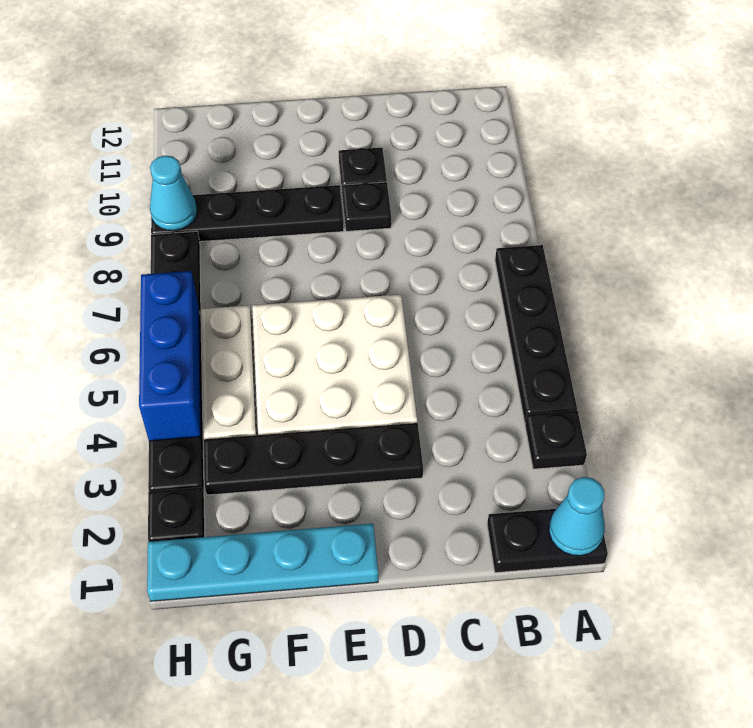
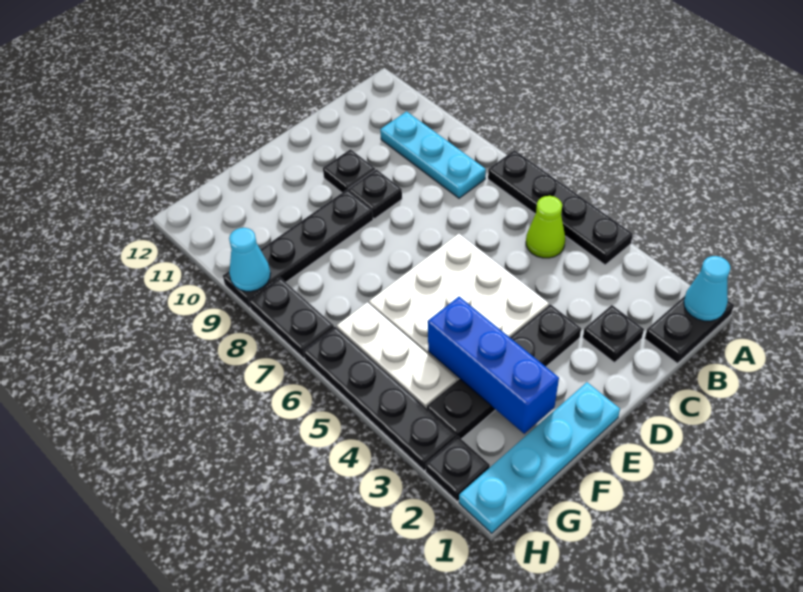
black 1x1 plate [525,411,587,469] -> black 1x1 plate moved to [583,305,644,362]
none -> lime 1x1 cone [526,196,565,258]
none -> cyan 1x3 plate [380,111,486,198]
blue 1x3 brick [139,271,201,441] -> blue 1x3 brick moved to [428,297,559,434]

